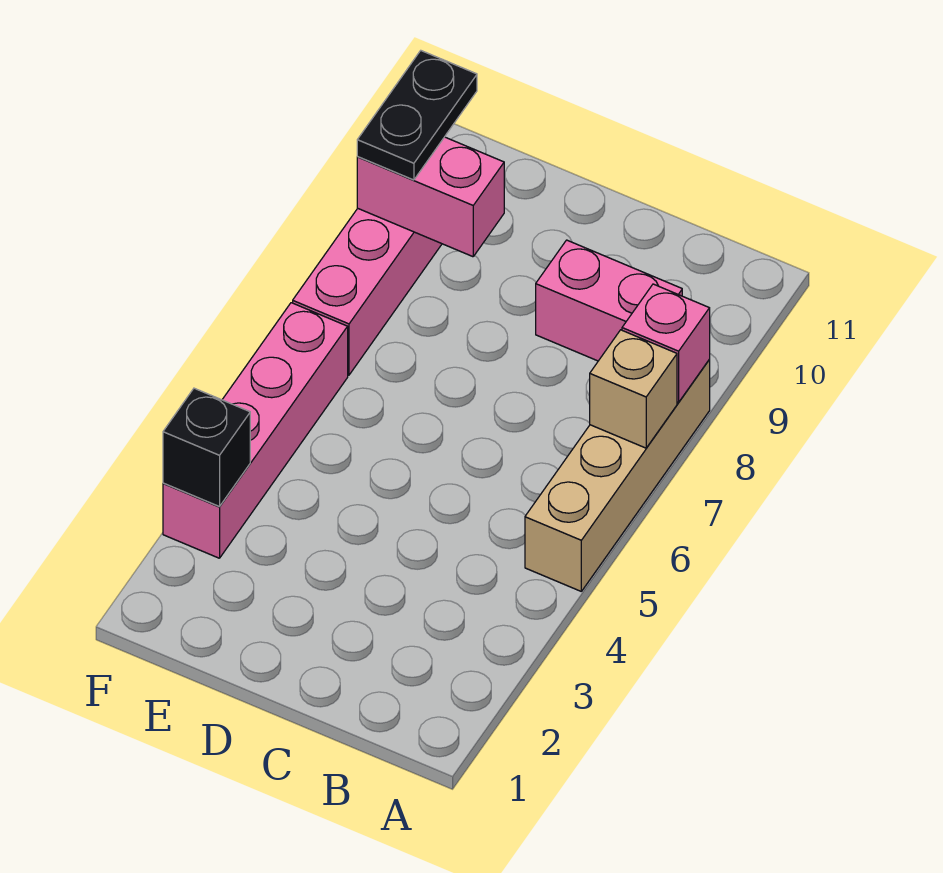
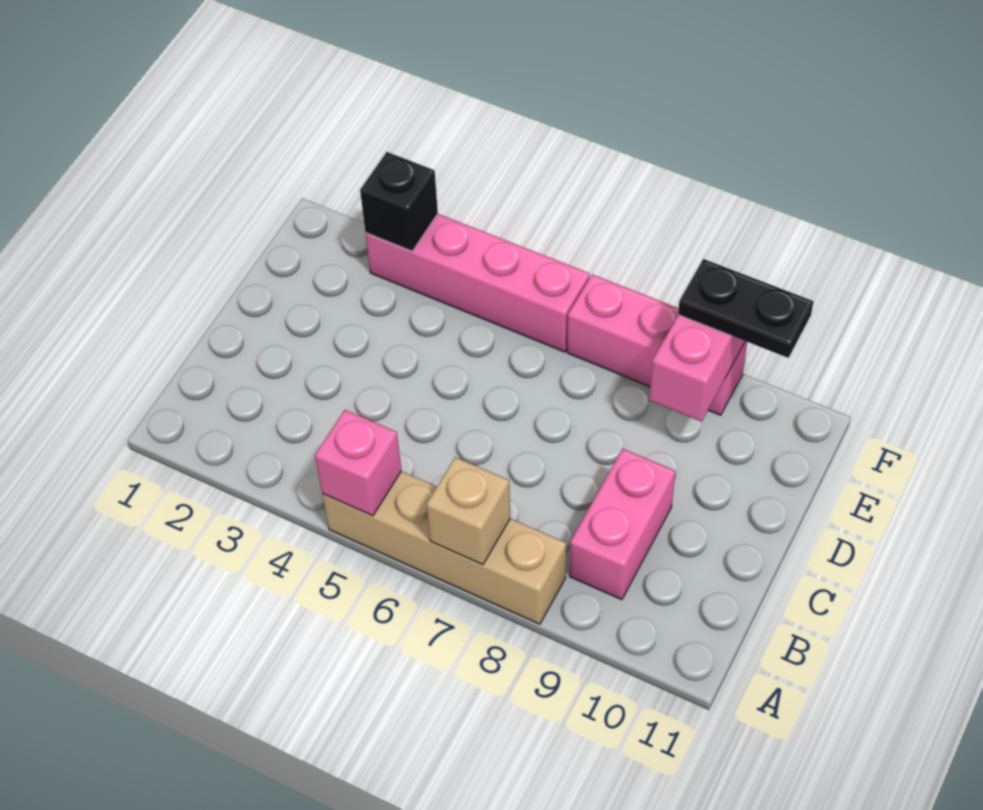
pink 1x1 brick [622,284,710,402] -> pink 1x1 brick moved to [315,410,401,516]

